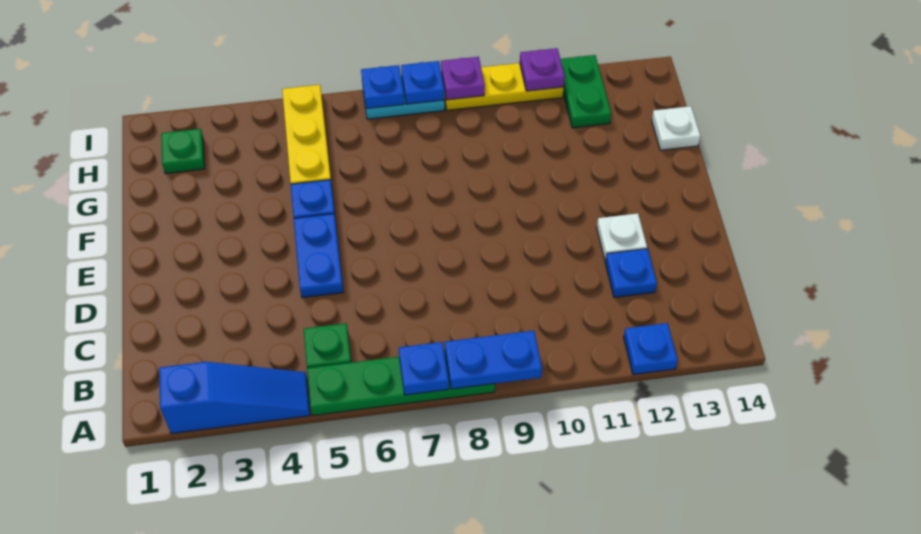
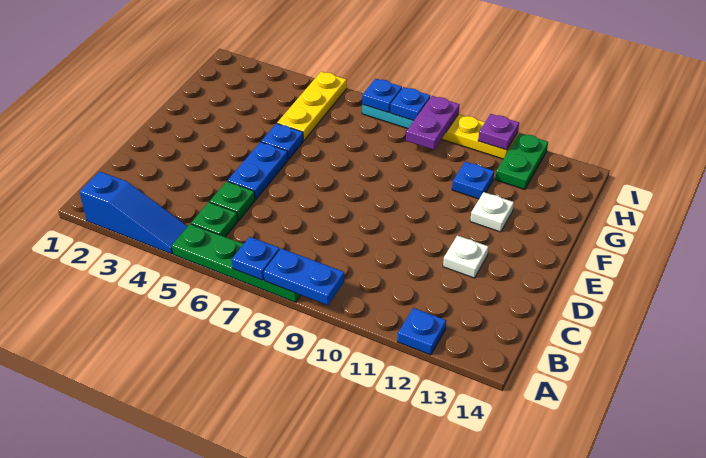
blue 1x1 plate [605,249,657,297] -> blue 1x1 plate moved to [452,162,494,199]
white 1x1 plate [652,106,700,150] -> white 1x1 plate moved to [470,192,514,232]
green 1x1 plate [161,129,205,174] -> green 1x1 plate moved to [210,181,255,221]
purple 1x1 plate [441,57,485,100] -> purple 1x2 plate [406,96,460,150]

